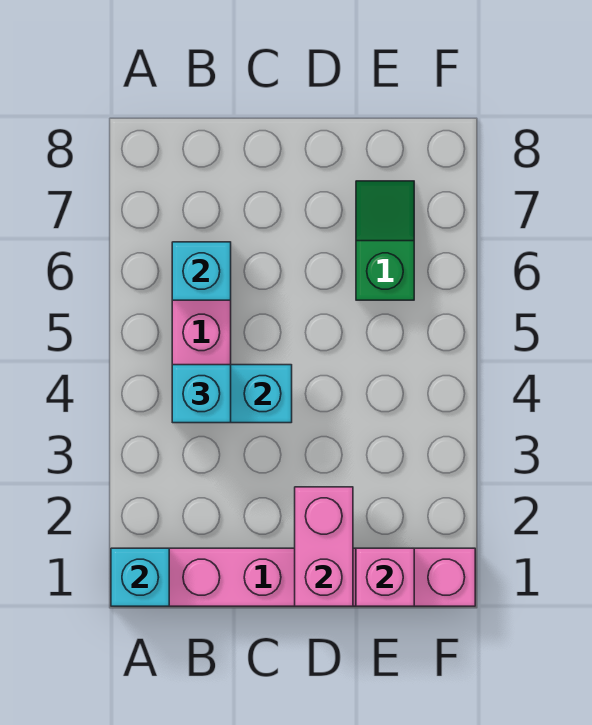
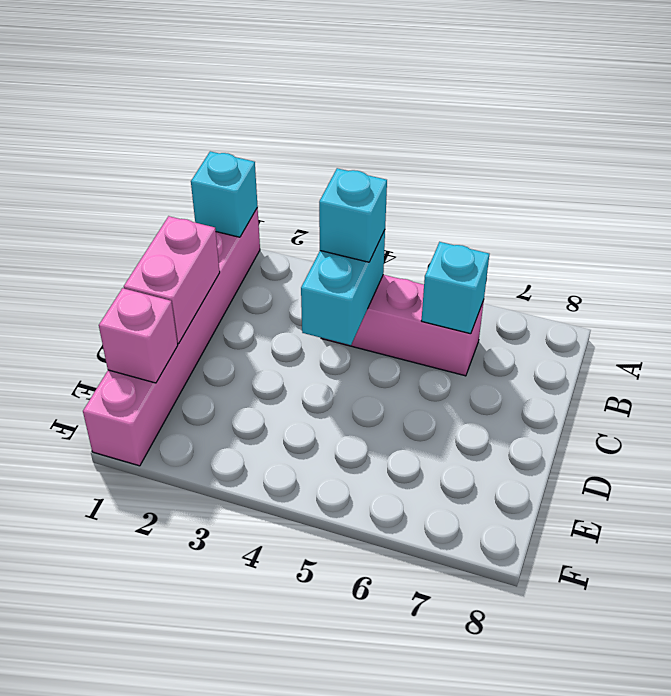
pink 1x2 brick [295,487,353,606] -> pink 1x2 brick turned to [124,216,220,344]
green 1x2 slope [356,181,414,300] -> none

